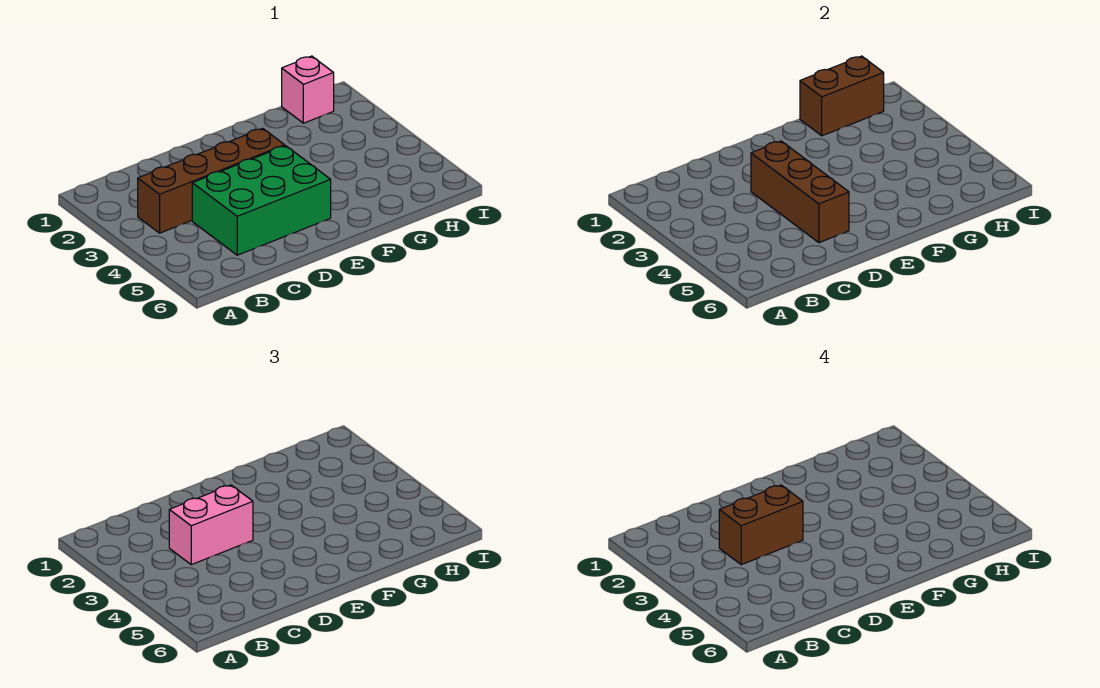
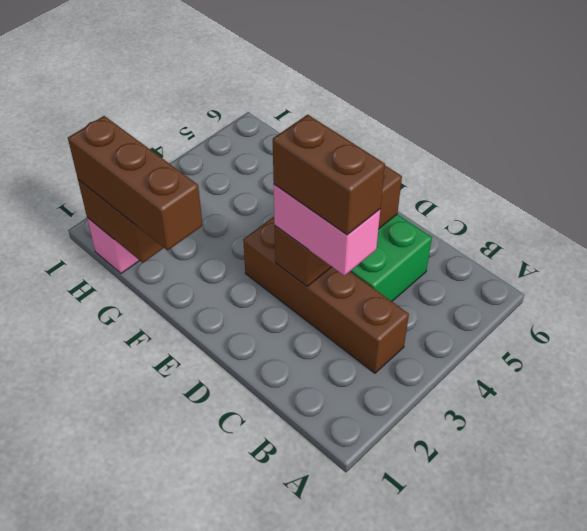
none -> brown 1x3 brick [68,116,203,250]

